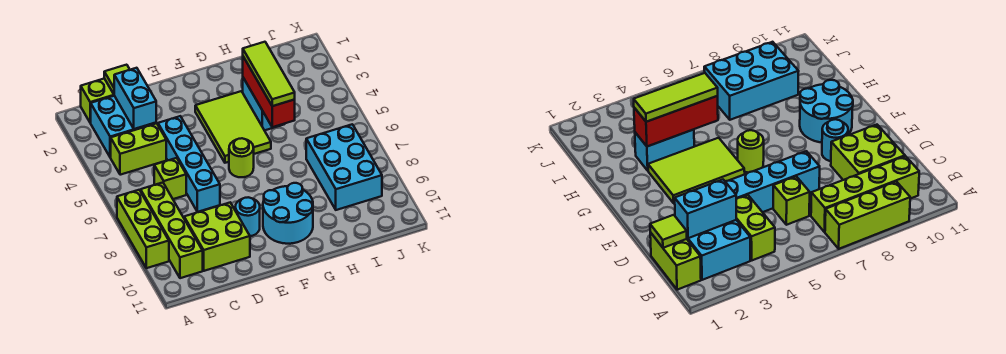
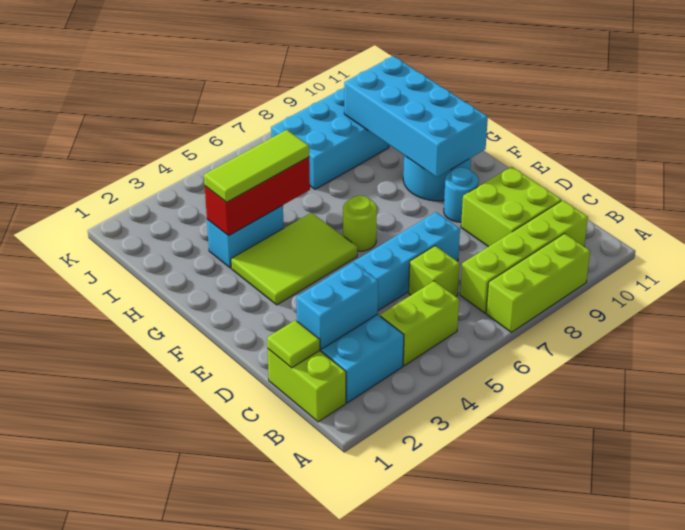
lime 1x2 brick [111,123,166,175] -> lime 1x2 brick turned to [380,281,459,366]
none -> cyan 2x4 brick [344,56,488,177]

